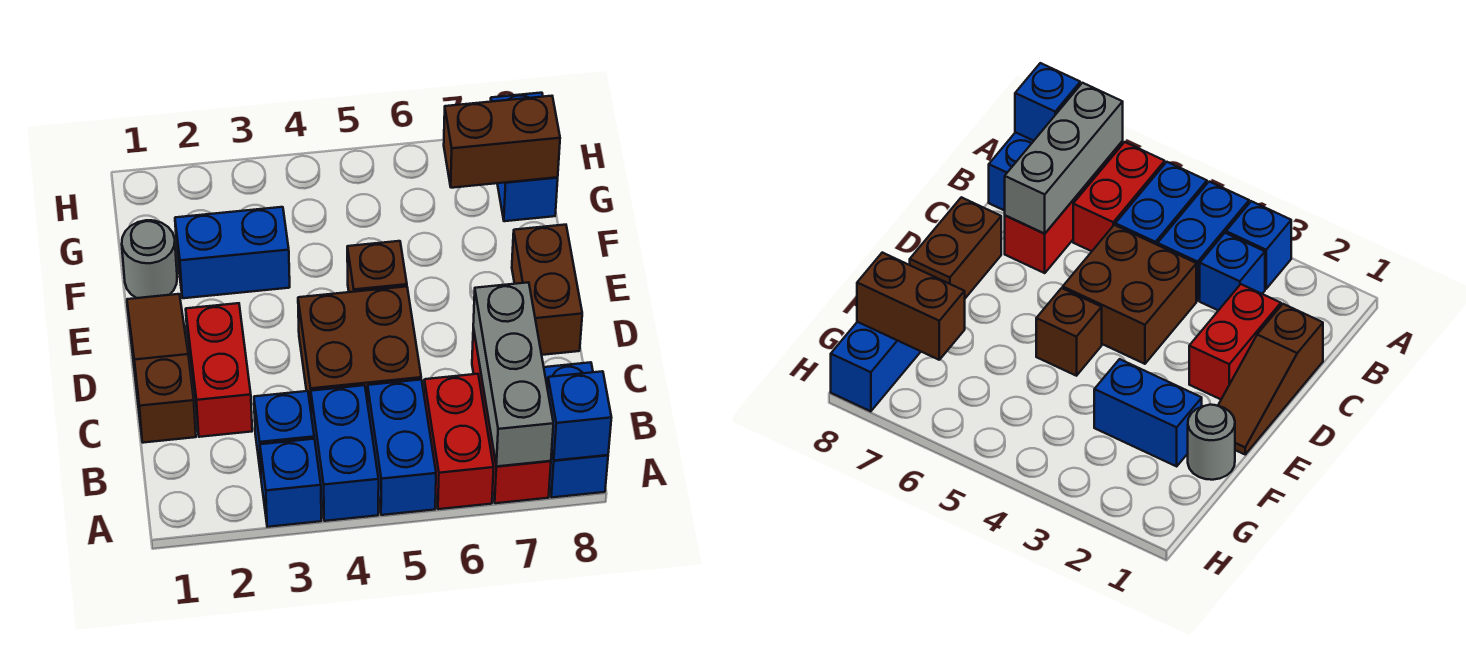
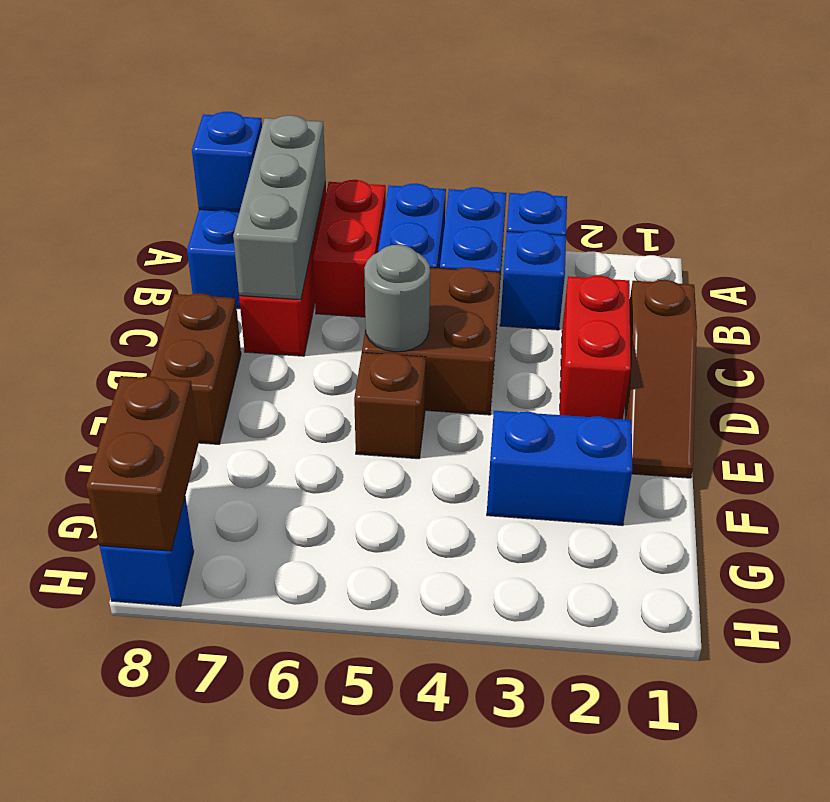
grey 1x1 round brick [122,220,177,298] -> grey 1x1 round brick moved to [364,245,430,352]
brown 1x2 brick [444,96,560,188] -> brown 1x2 brick turned to [86,376,199,551]
blue 1x2 brick [491,93,558,221] -> blue 1x1 brick [100,497,194,606]

